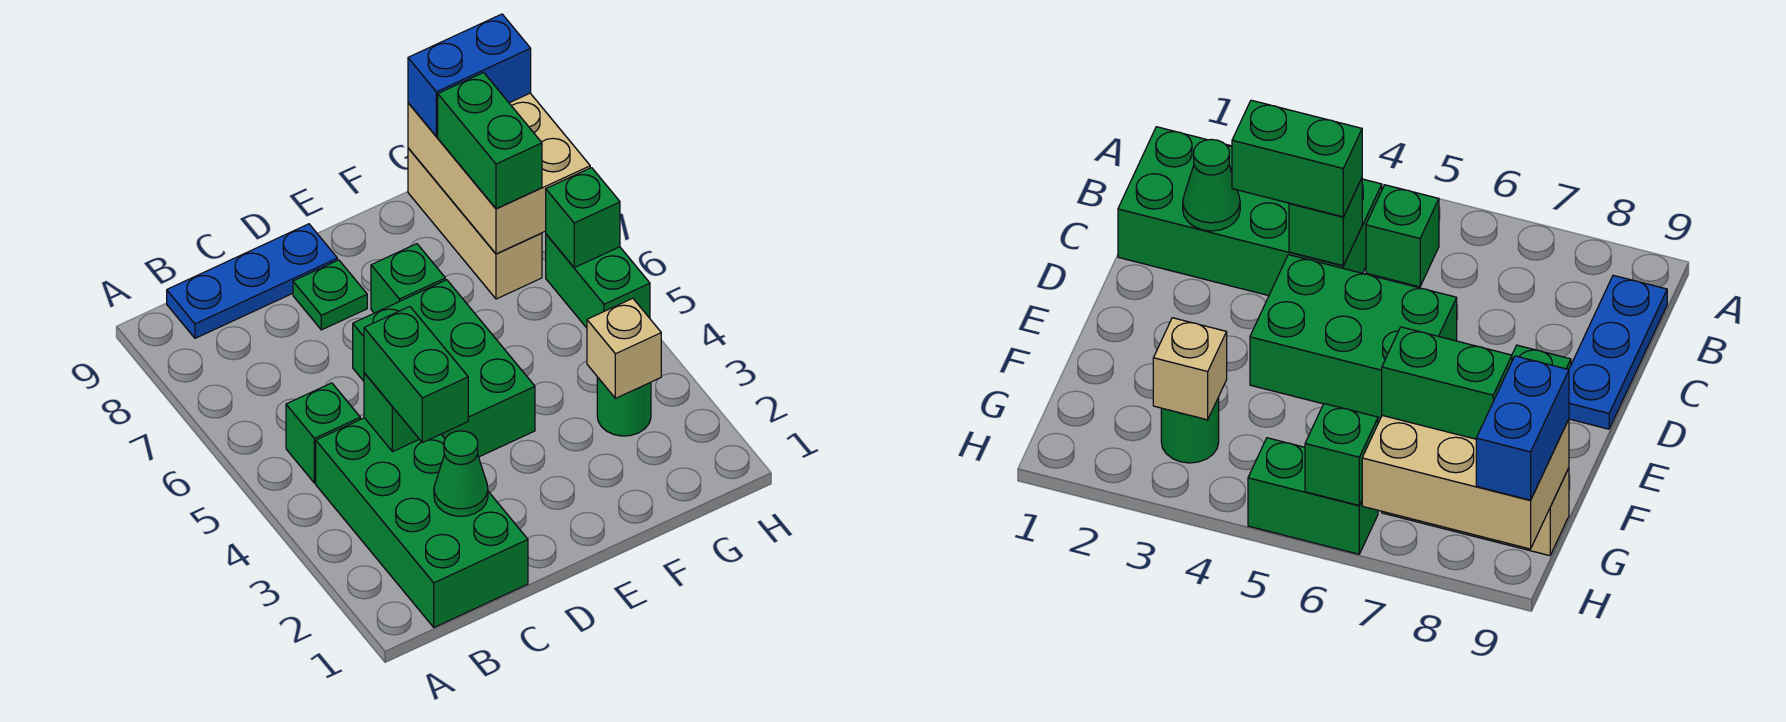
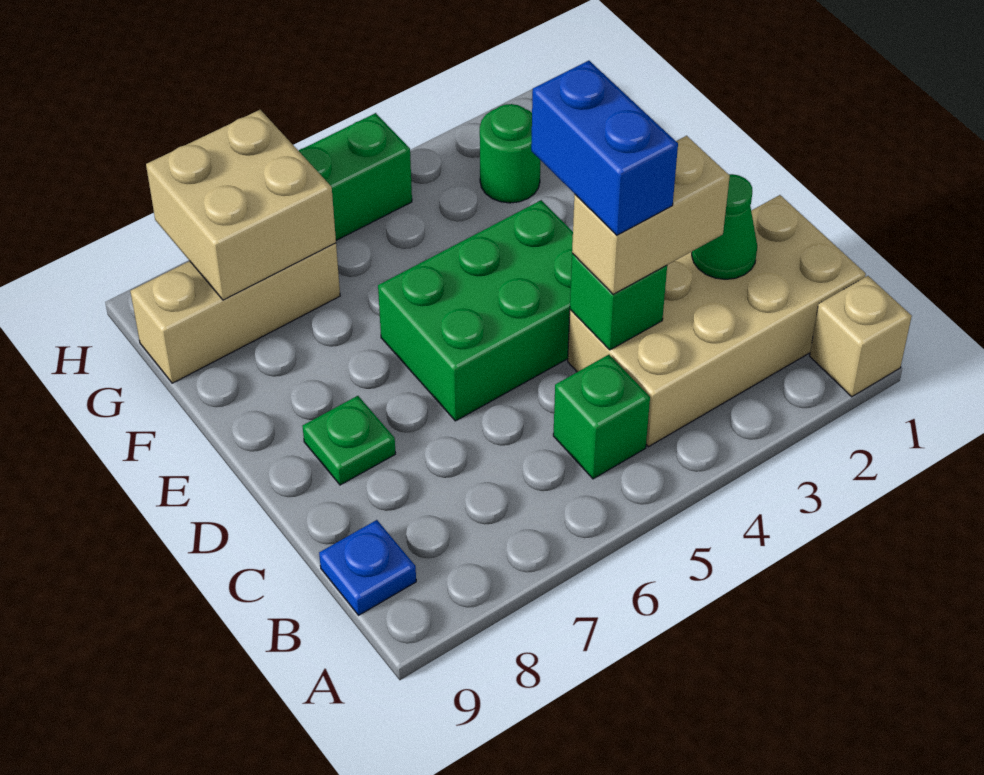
green 2x4 brick [316,418,528,627] -> tan 2x4 brick [568,195,866,447]
blue 1x3 plate [167,224,337,338] -> blue 1x1 plate [319,520,416,615]
green 1x2 brick [364,307,468,443] -> tan 1x2 brick [572,136,730,294]
green 1x1 brick [371,244,445,313] -> none
tan 1x1 brick [587,298,661,398] -> tan 1x1 brick moved to [810,276,912,397]
tan 2x3 brick [408,93,590,254] -> tan 2x2 brick [146,110,336,300]
green 1x2 brick [438,72,542,209] -> none
blue 1x2 brick [408,14,531,136] -> blue 1x2 brick moved to [531,61,678,235]
green 1x1 brick [546,168,620,268] -> none

